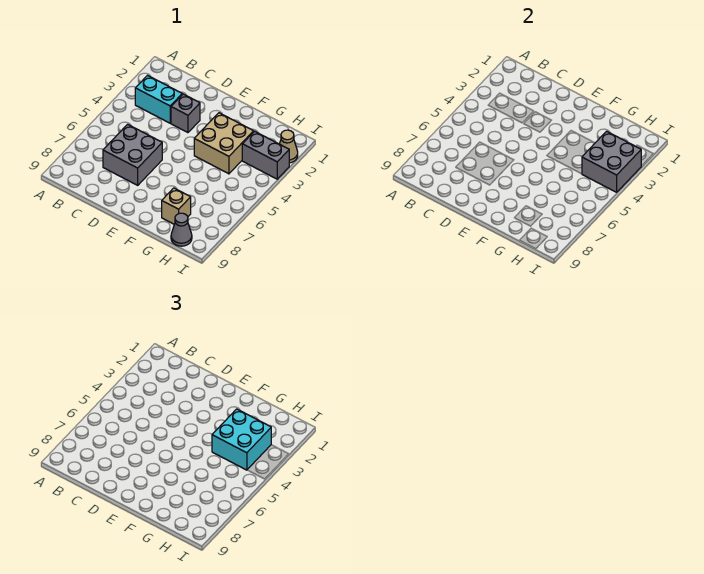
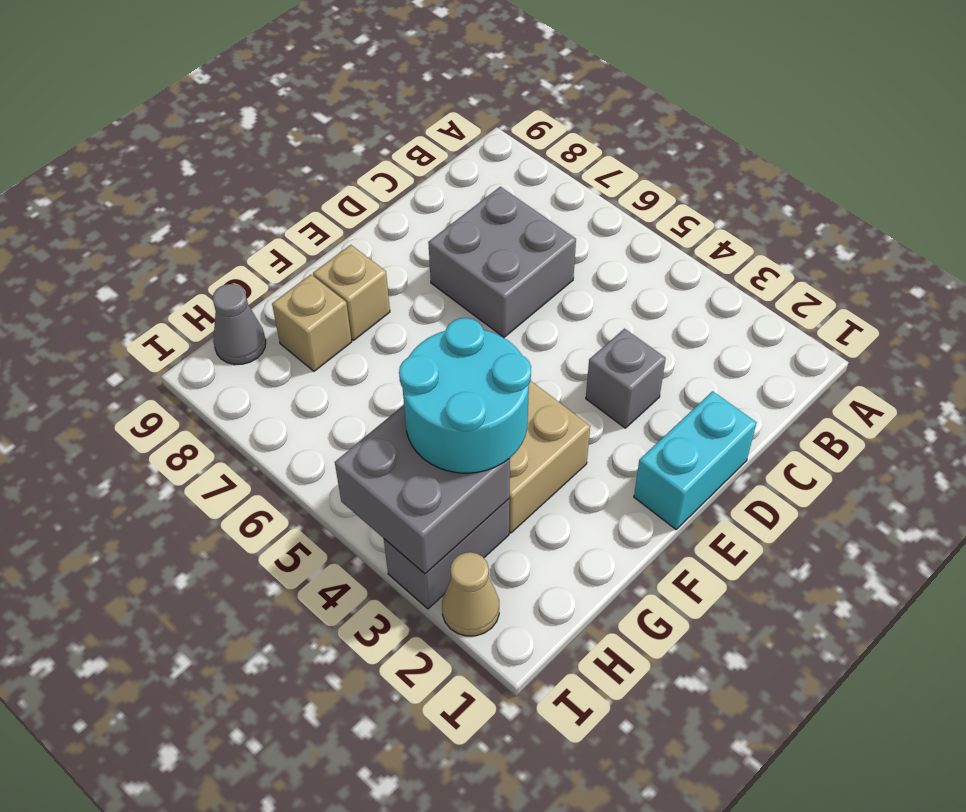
cyan 1x2 brick [135,76,182,123] -> cyan 1x2 brick moved to [634,391,756,529]
none -> tan 1x1 brick [313,245,390,340]
cyan 2x2 brick [212,409,271,470] -> cyan 2x2 round brick [399,318,531,473]

